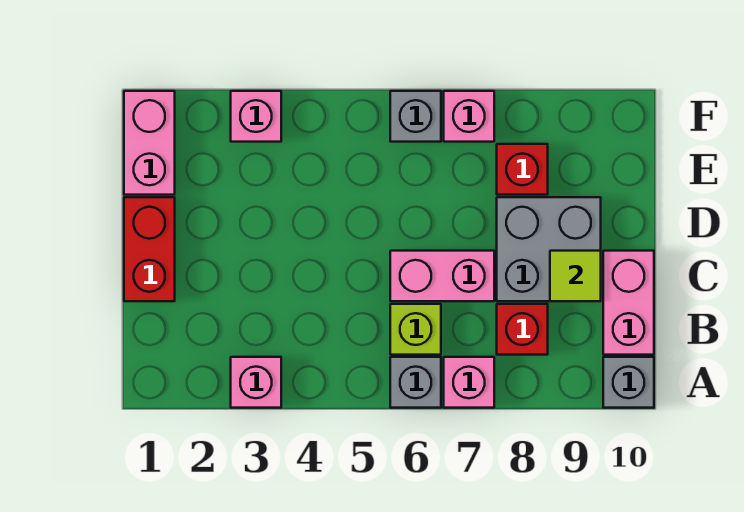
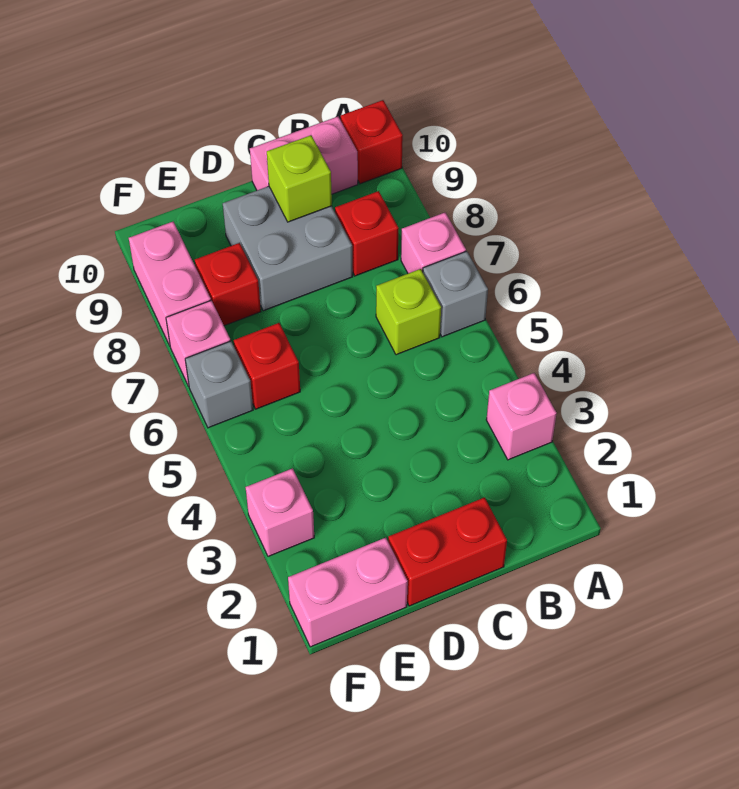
grey 1x1 brick [603,357,654,408] -> red 1x1 brick [341,100,403,184]
pink 1x2 brick [390,251,494,301] -> pink 1x2 brick moved to [129,222,211,346]
lime 1x1 tile [550,251,601,301] -> lime 1x1 brick [267,135,332,222]
none -> red 1x1 brick [234,323,300,409]

